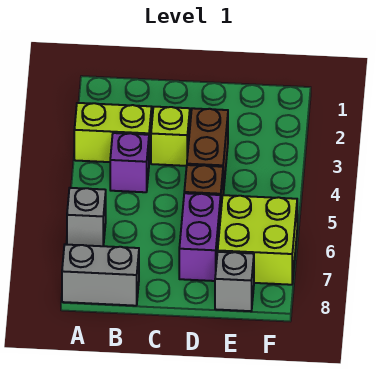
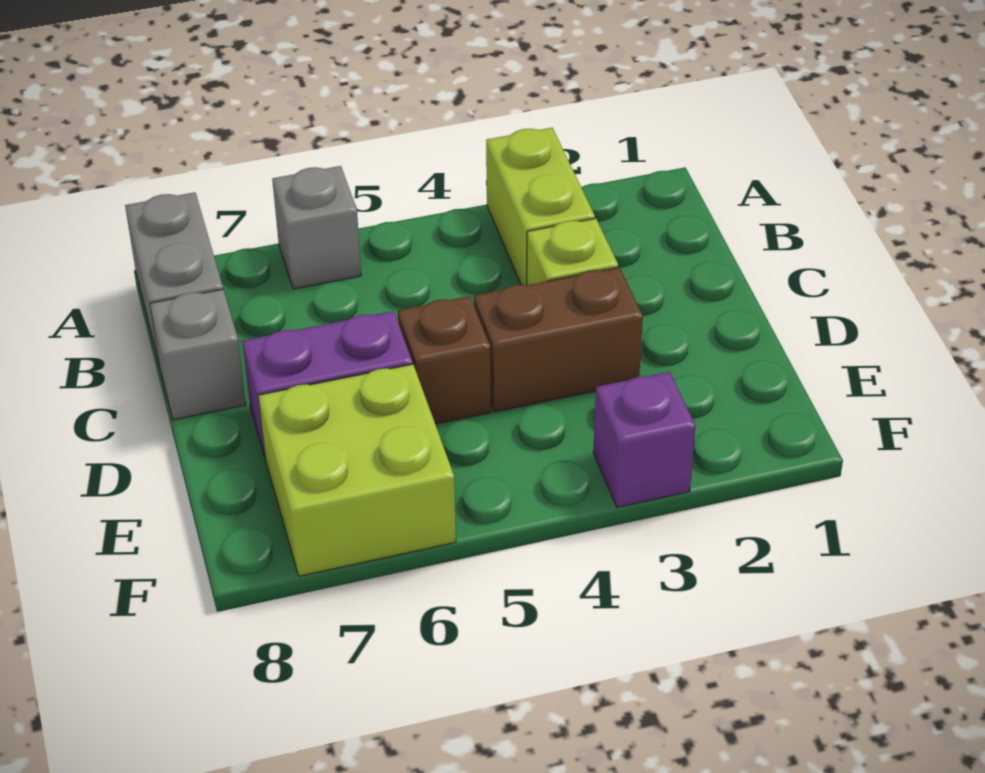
purple 1x1 brick [110,133,149,192] -> purple 1x1 brick moved to [593,372,695,507]
grey 1x1 brick [215,252,254,311] -> grey 1x1 brick moved to [150,289,246,420]

